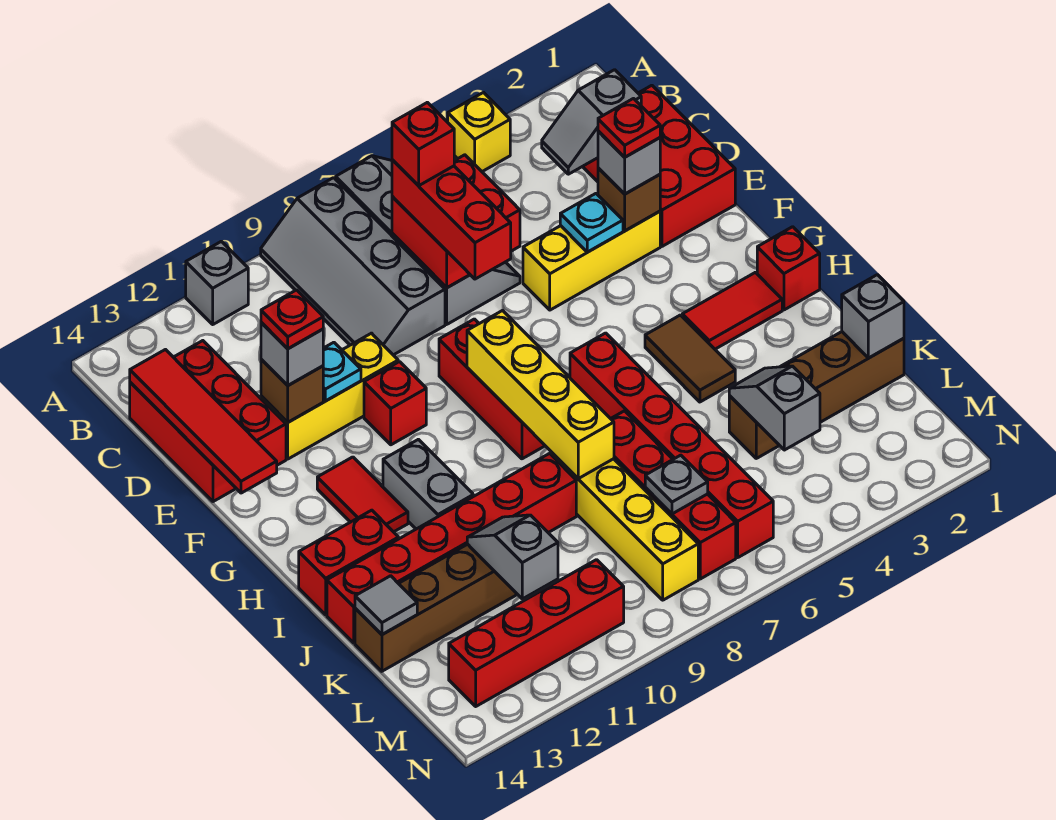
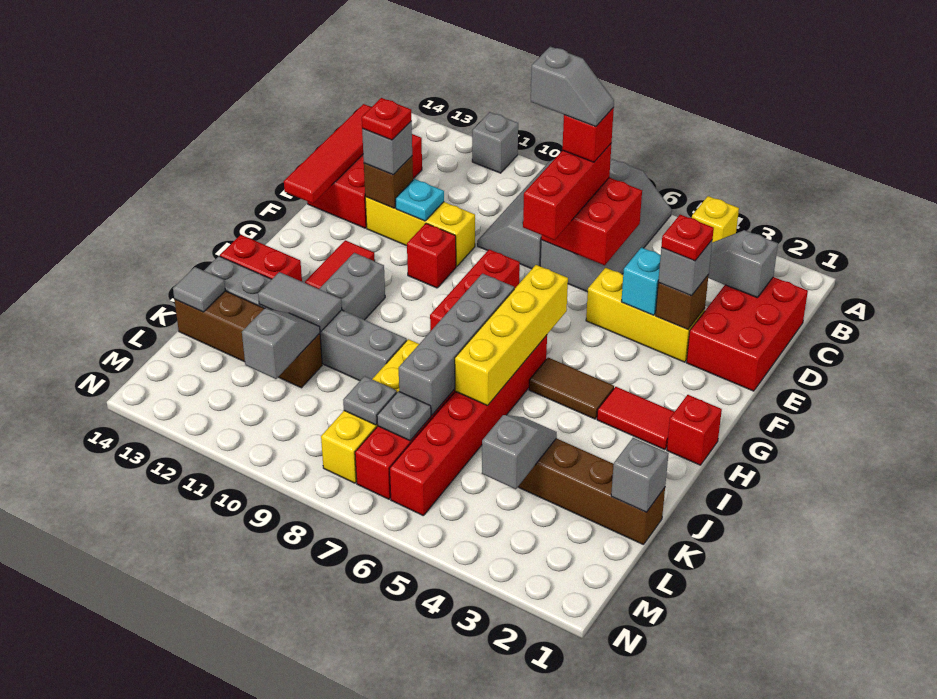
none -> grey 1x2 slope [531,46,614,127]
cyan 1x1 plate [560,194,623,252] -> cyan 1x1 brick [621,248,661,315]
yellow 1x4 brick [467,311,614,479] -> yellow 1x4 brick moved to [455,265,568,406]
brown 1x2 tile [645,315,735,402] -> brown 1x2 tile turned to [529,358,614,419]
none -> grey 1x4 brick [399,274,514,415]
red 1x6 brick [327,453,576,643] -> grey 1x6 brick [204,256,407,381]
none -> grey 1x2 tile [258,272,342,332]
none -> grey 1x1 plate [343,376,397,425]
red 1x4 brick [449,560,624,706] -> none

